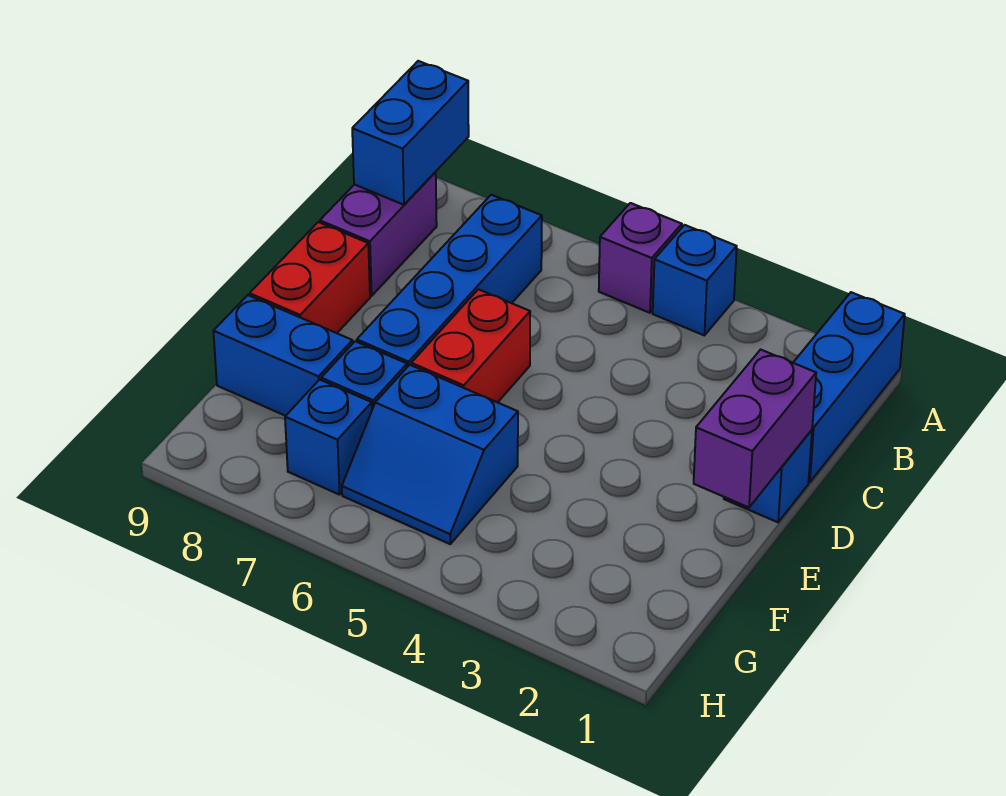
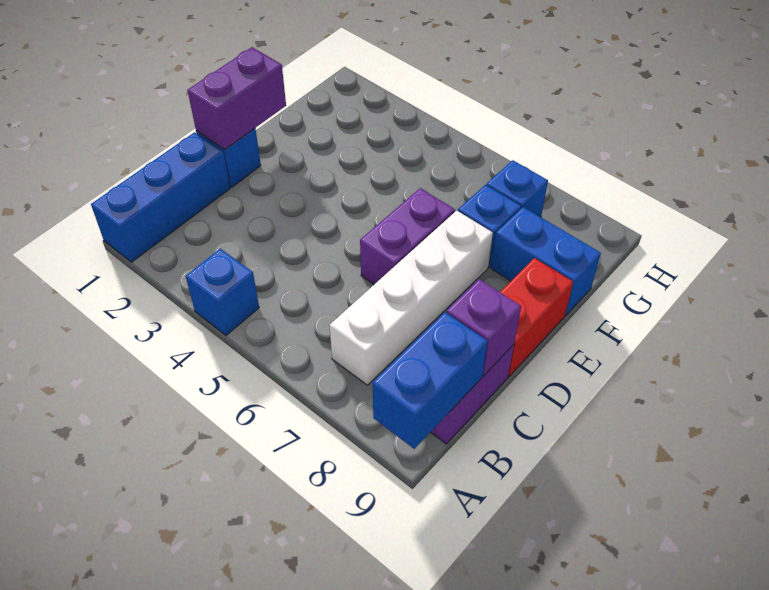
purple 1x1 brick [599,203,682,313] -> purple 1x1 brick moved to [446,279,521,376]
blue 1x4 brick [357,195,542,367] -> white 1x4 brick [330,211,493,385]
red 1x2 brick [411,289,530,403] -> purple 1x2 brick [360,188,455,284]
blue 2x2 slope [342,365,518,544] -> none

